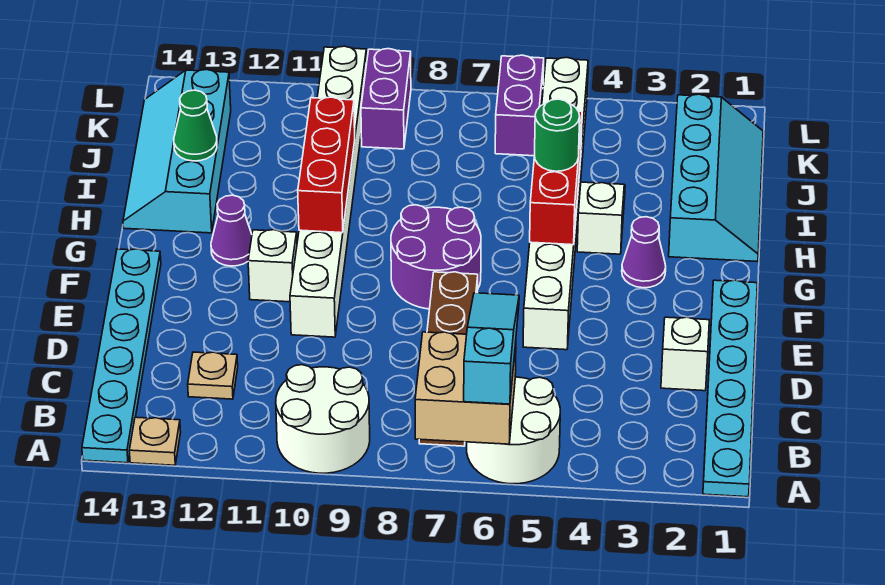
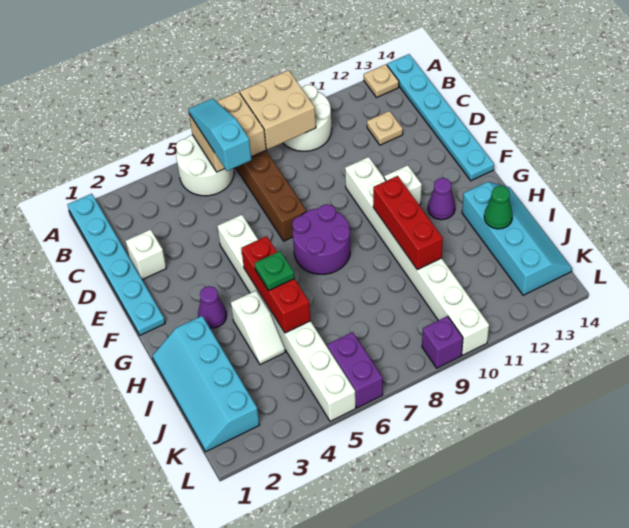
cyan 1x3 slope [464,293,519,404] -> cyan 1x3 slope turned to [188,98,252,171]
none -> tan 2x2 brick [240,70,316,150]
green 1x1 round brick [535,99,580,171] -> green 1x1 plate [254,251,295,291]
purple 1x2 brick [361,49,411,149] -> purple 1x1 brick [422,316,463,368]

